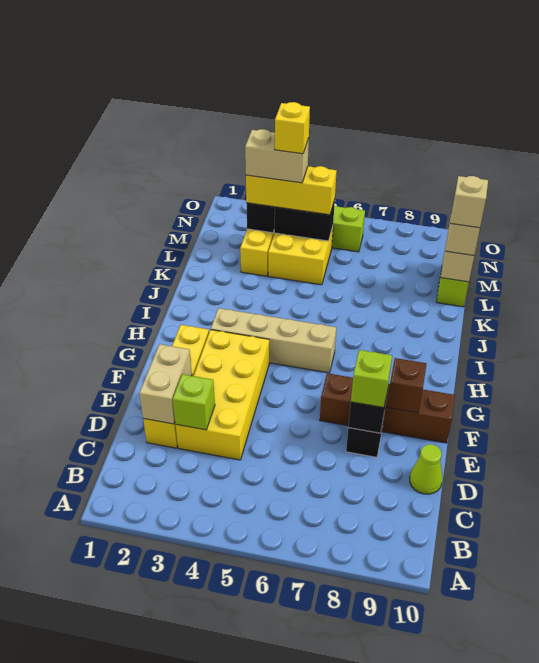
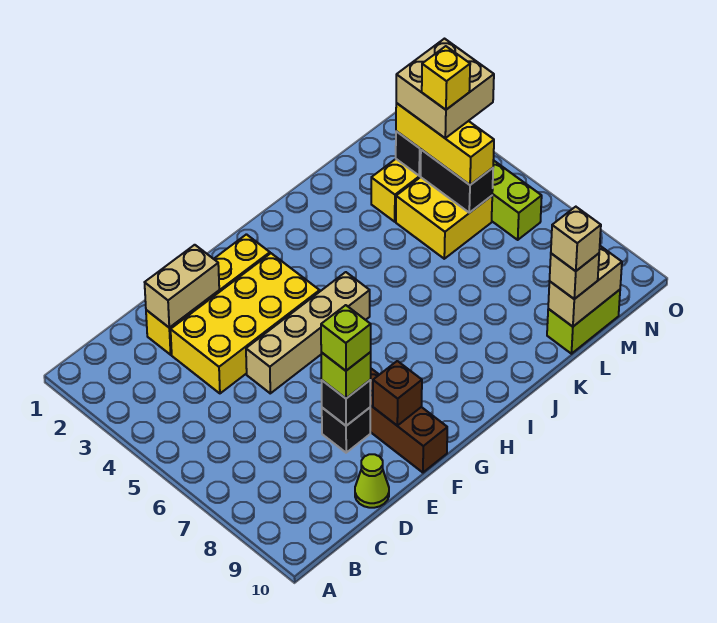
lime 1x1 brick [173,374,215,430] -> lime 1x1 brick moved to [321,305,371,371]
tan 1x4 brick [211,308,336,373] -> tan 1x4 brick turned to [246,272,370,393]
tan 1x2 brick [245,129,309,183] -> tan 2x2 brick [396,39,494,138]

